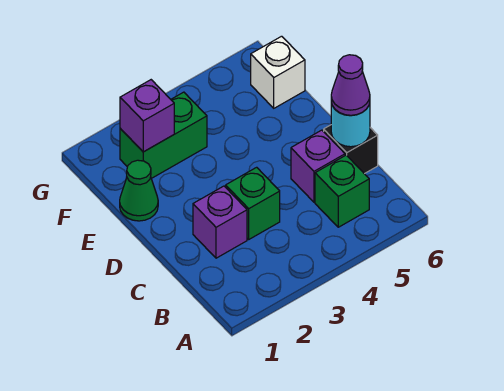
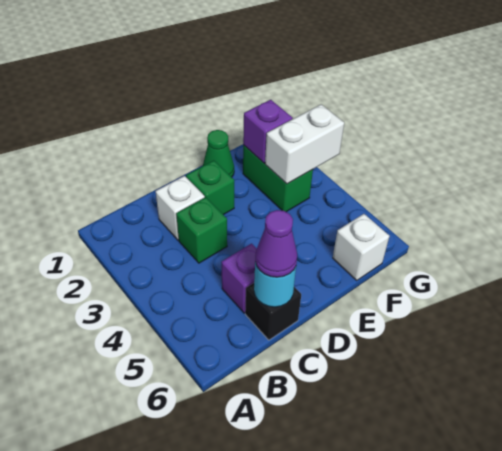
green 1x1 brick [315,155,369,227] -> green 1x1 brick moved to [186,161,234,215]
purple 1x1 brick [193,186,247,258] -> white 1x1 brick [156,176,205,240]
none -> white 1x2 brick [265,105,344,184]

